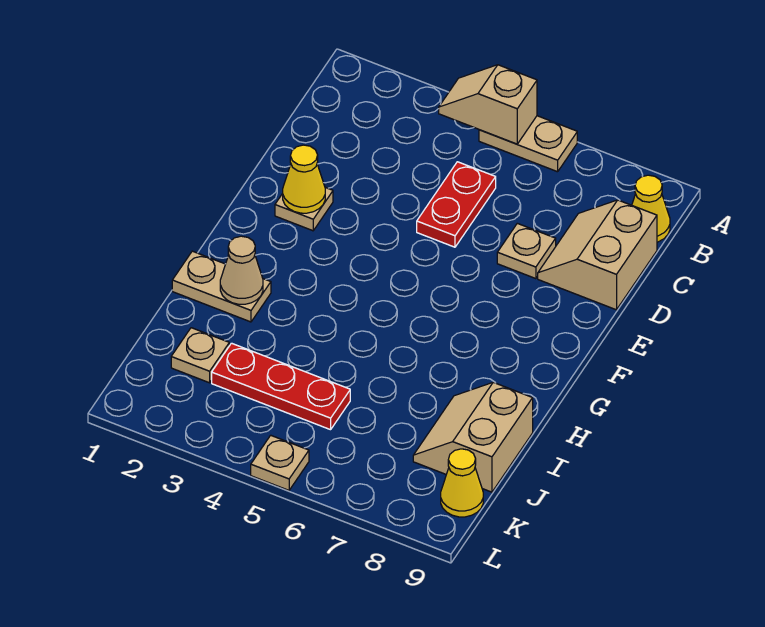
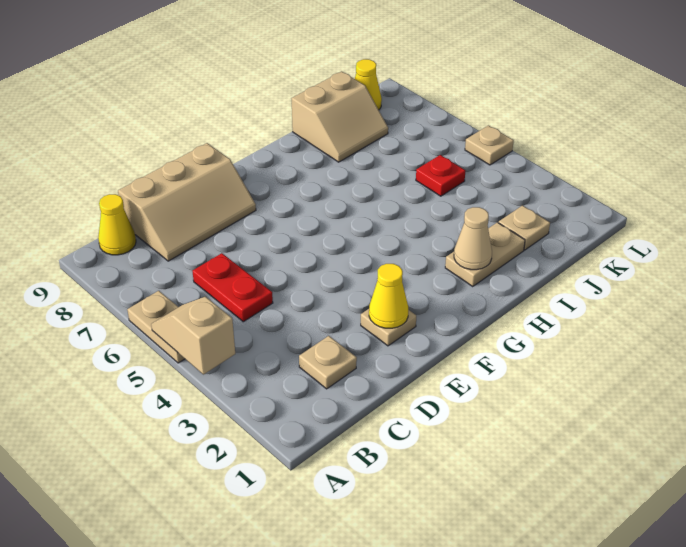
tan 1x2 slope [439,65,537,144] -> tan 1x2 slope turned to [151,296,235,375]
red 1x2 plate [417,162,496,247] -> red 1x2 plate turned to [192,253,273,322]
tan 2x2 slope [538,200,657,310] -> tan 2x3 slope [118,143,256,261]
tan 1x1 plate [497,223,556,279] -> tan 1x1 plate moved to [299,336,357,389]
tan 1x2 plate [172,251,271,322] -> tan 1x2 plate turned to [445,222,525,287]
red 1x3 plate [212,343,350,430] -> red 1x1 plate [416,155,465,196]

